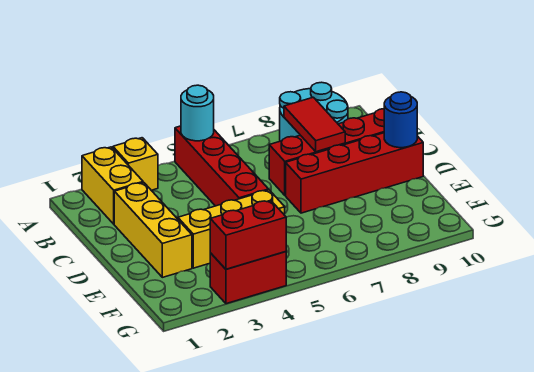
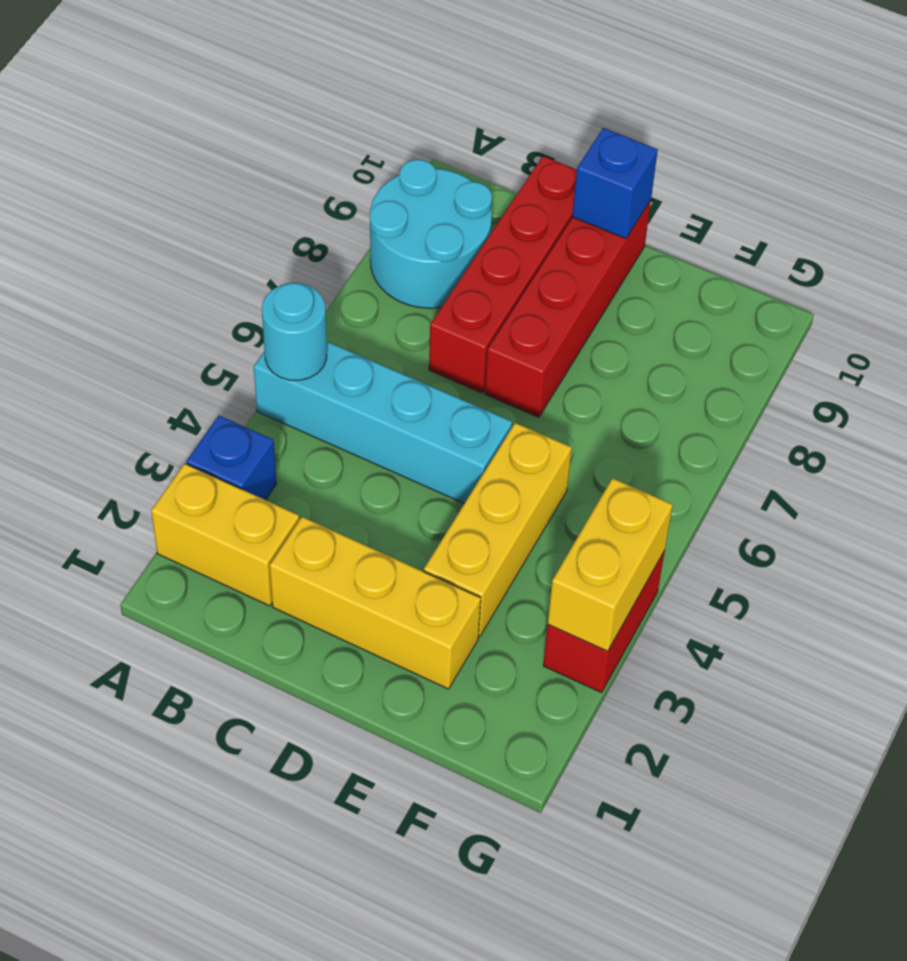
yellow 1x1 brick [113,138,158,190] -> blue 1x1 brick [186,416,277,500]
red 1x4 brick [175,126,269,206] -> cyan 1x4 brick [254,341,512,504]
red 1x2 tile [284,97,345,152] -> none
blue 1x1 round brick [384,92,417,148] -> blue 1x1 brick [572,128,658,239]
red 1x2 brick [210,200,286,269] -> yellow 1x2 brick [548,478,673,651]

